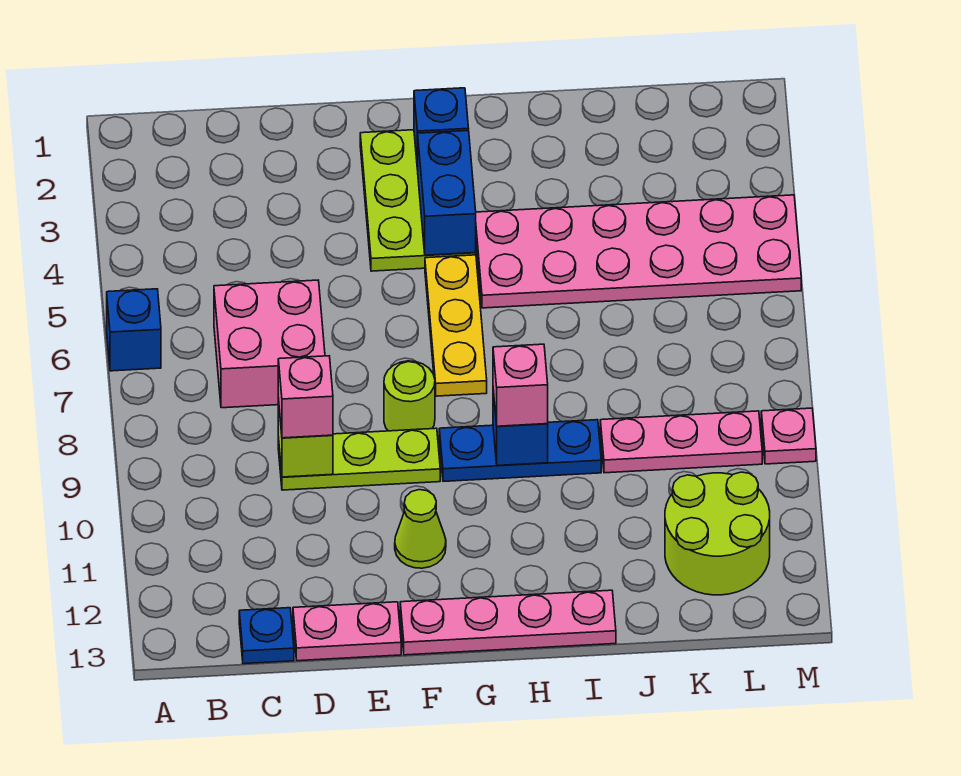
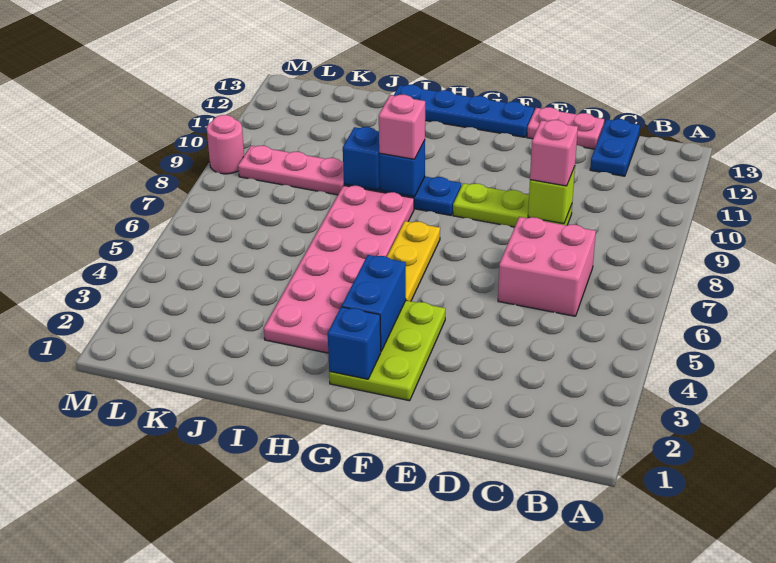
blue 1x1 brick [107,289,161,371] -> blue 1x1 brick moved to [343,127,380,190]
blue 1x1 plate [239,608,294,664] -> blue 1x2 plate [590,119,640,176]
lime 1x1 round brick [384,361,435,431] -> none
lime 1x1 cone [395,490,446,568] -> none
pink 1x4 plate [400,590,616,655] -> blue 1x4 plate [394,85,534,137]
pink 2x6 plate [476,195,801,308] -> pink 2x6 plate turned to [264,185,414,353]
lime 2x2 round brick [665,472,770,595] -> none
pink 1x1 plate [761,408,816,464] -> pink 1x1 round brick [207,115,244,174]

